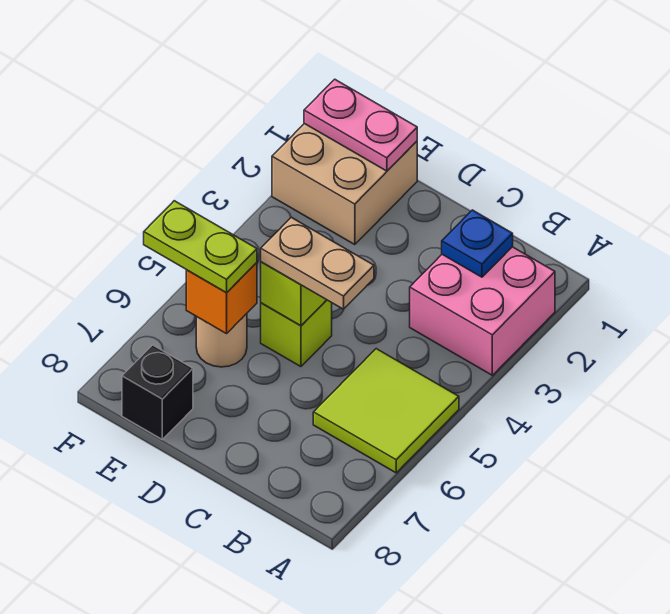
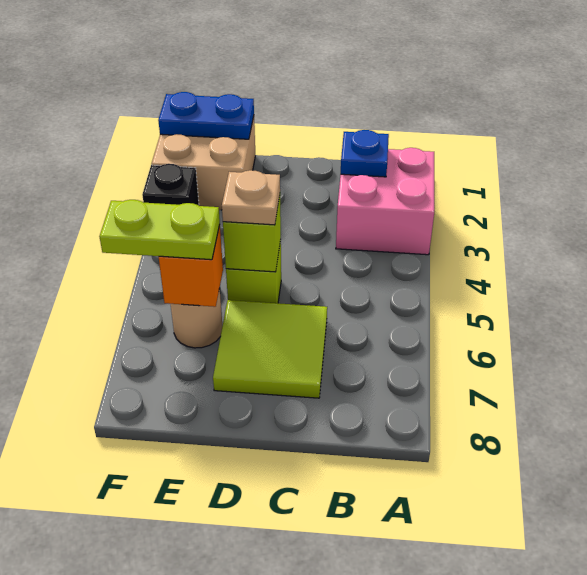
lime 2x2 tile [313,349,459,473] -> lime 2x2 tile moved to [213,300,327,398]
tan 1x2 plate [261,217,374,309] -> tan 1x1 plate [222,170,280,225]
pink 1x2 plate [304,79,417,171] -> blue 1x2 plate [158,92,254,139]
black 1x1 brick [122,345,193,439] -> black 1x1 brick moved to [142,164,199,205]

